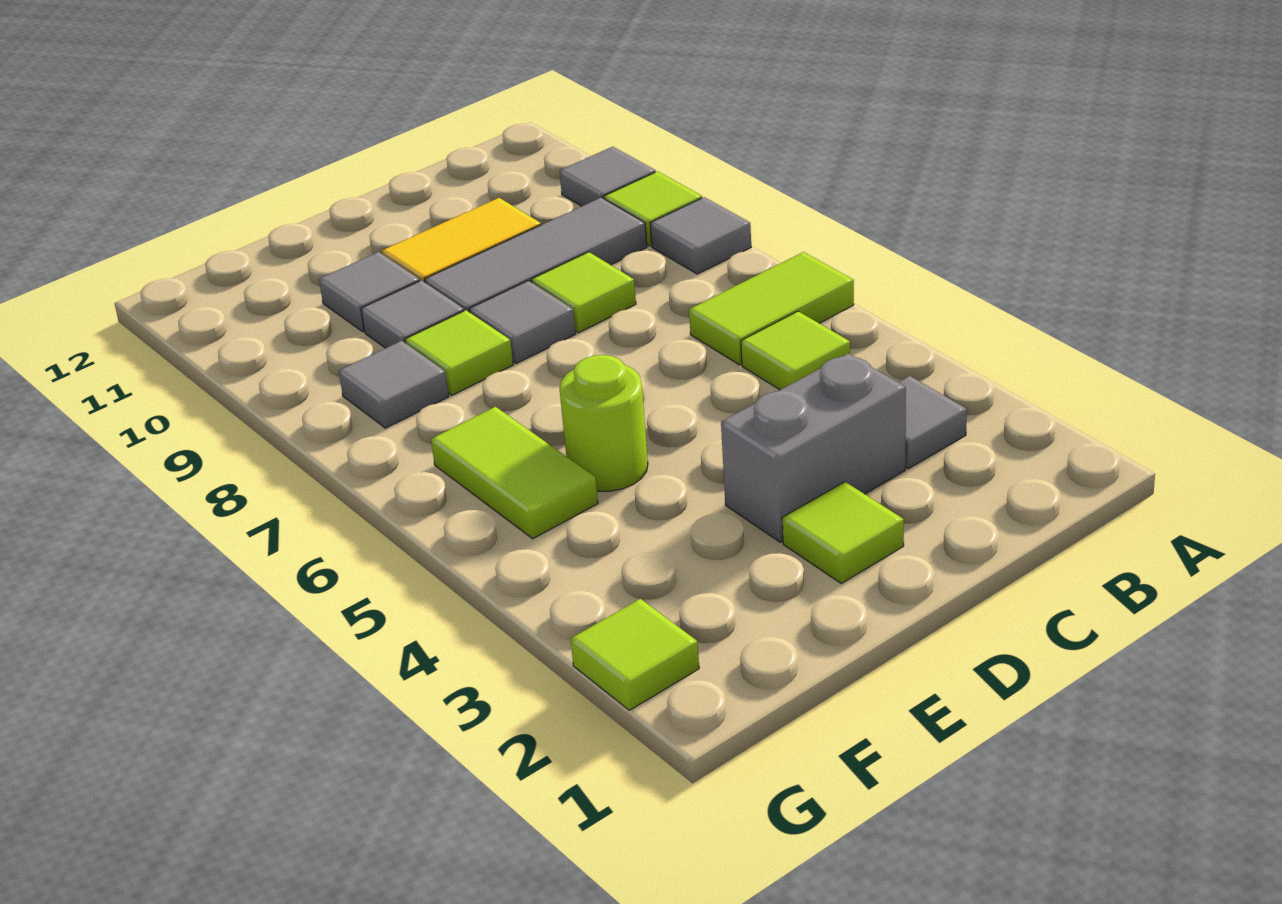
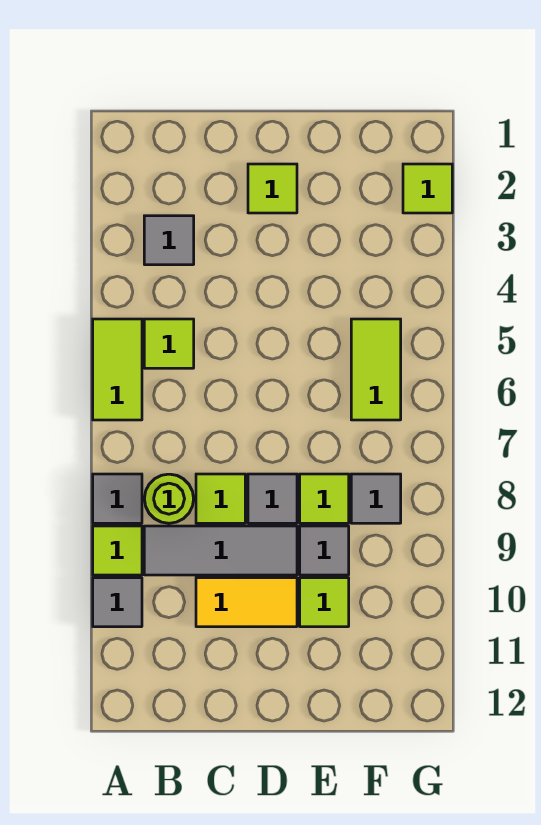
lime 1x2 tile [689,252,854,365] -> lime 1x2 tile turned to [93,319,142,420]
grey 1x2 brick [721,354,906,542] -> none
lime 1x1 round brick [559,355,648,491] -> lime 1x1 round brick moved to [144,474,194,523]
grey 1x1 tile [319,252,420,332] -> lime 1x1 tile [300,578,349,627]

